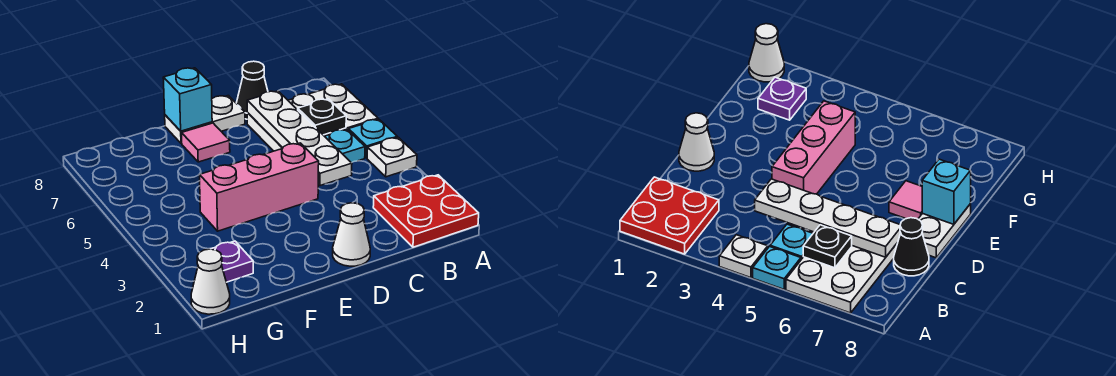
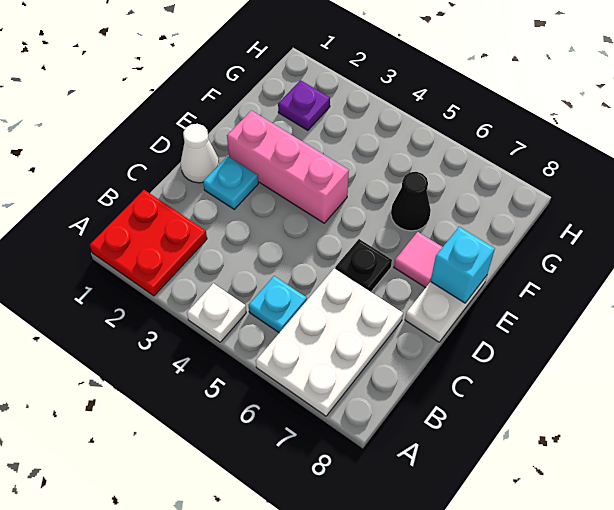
cyan 1x1 plate [348,119,397,158] -> cyan 1x1 plate moved to [203,156,258,209]
black 1x1 plate [298,99,346,135] -> black 1x1 plate moved to [335,239,392,292]
white 1x4 plate [247,91,352,186] -> none
black 1x1 cone [236,61,268,119] -> black 1x1 cone moved to [391,172,431,231]
pink 1x3 brick [199,143,319,231] -> pink 1x3 brick turned to [227,110,349,223]
white 1x1 cone [191,249,230,314] -> none

